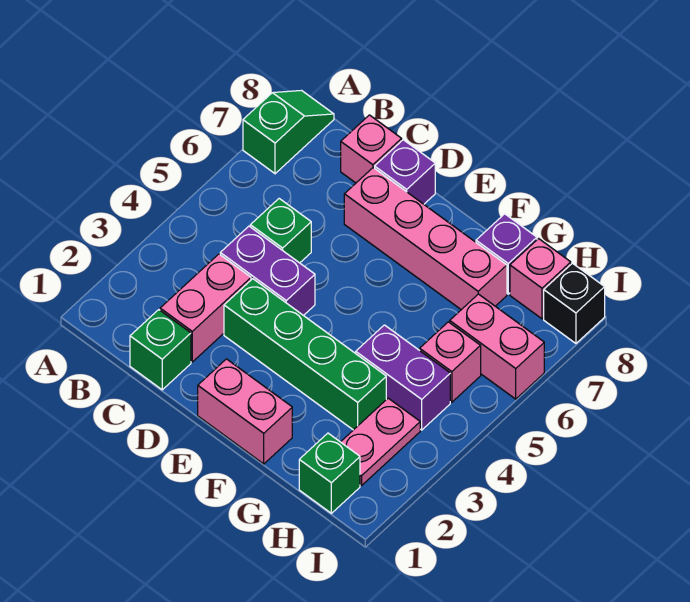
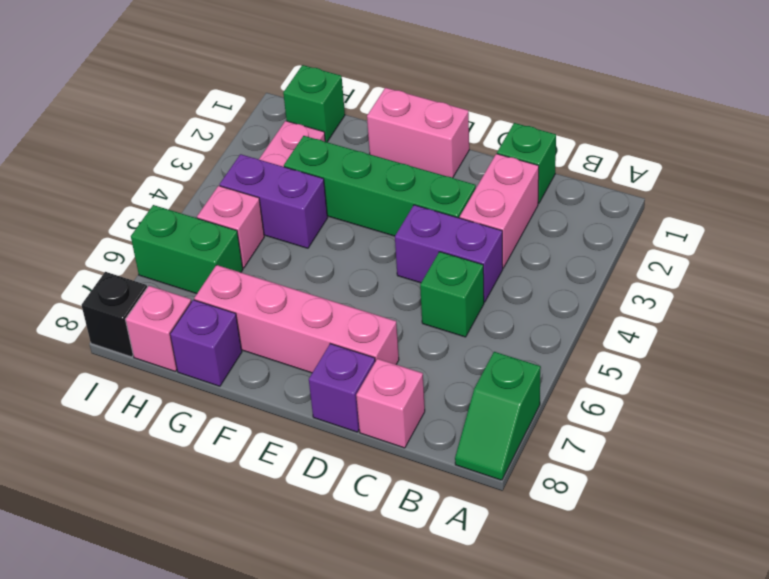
pink 1x2 brick [450,294,544,399] -> green 1x2 brick [131,205,243,294]

